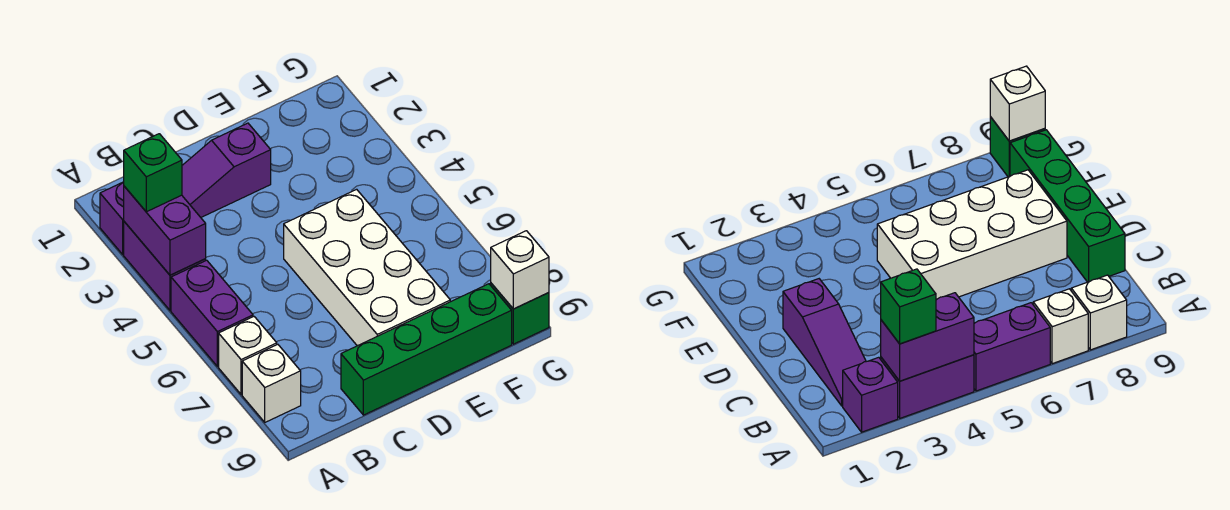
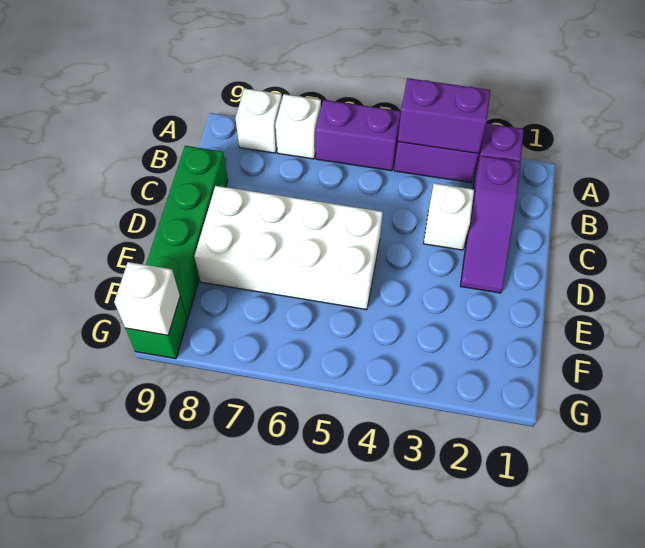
green 1x1 brick [124,134,182,212] -> none
purple 1x3 slope [182,123,271,217] -> purple 1x3 slope turned to [461,156,521,293]
none -> white 1x1 brick [424,183,474,250]

